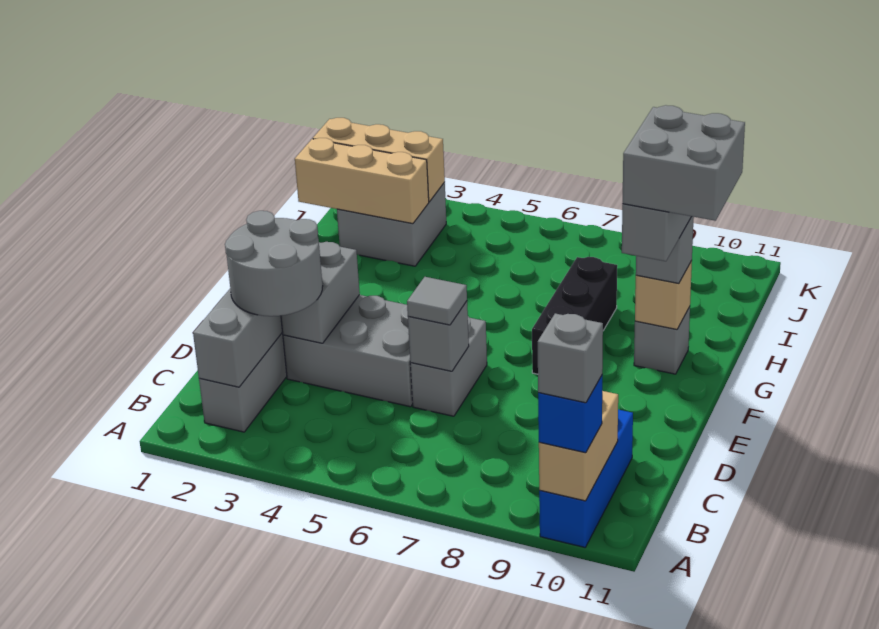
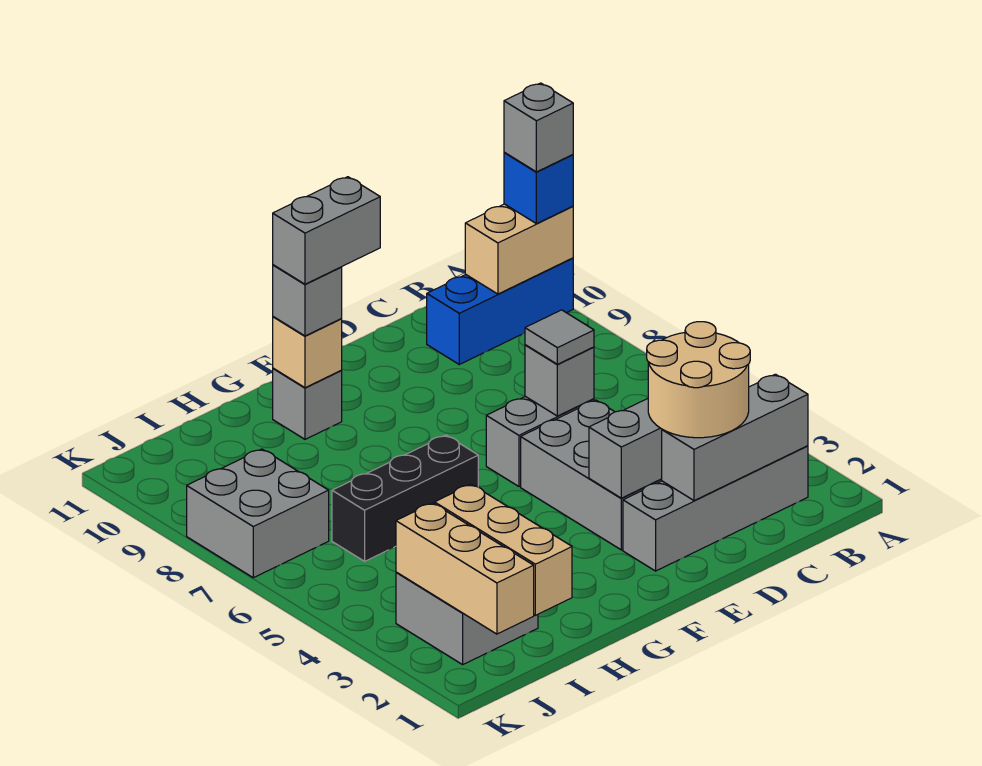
grey 2x2 round brick [225,211,323,316] -> tan 2x2 round brick [647,322,750,438]
black 1x3 brick [532,257,617,374] -> black 1x3 brick moved to [332,435,478,561]
grey 2x2 brick [623,105,745,221] -> grey 2x2 brick moved to [187,449,329,578]

